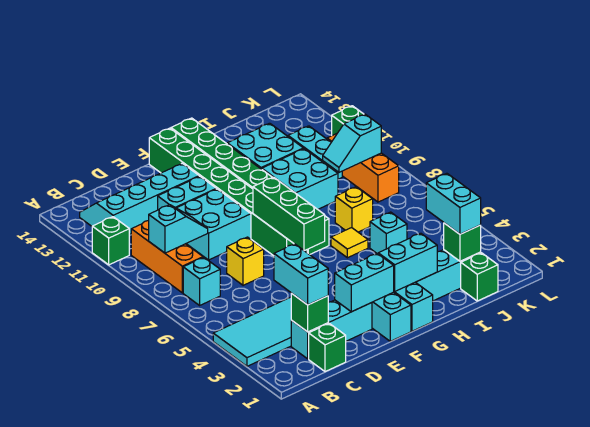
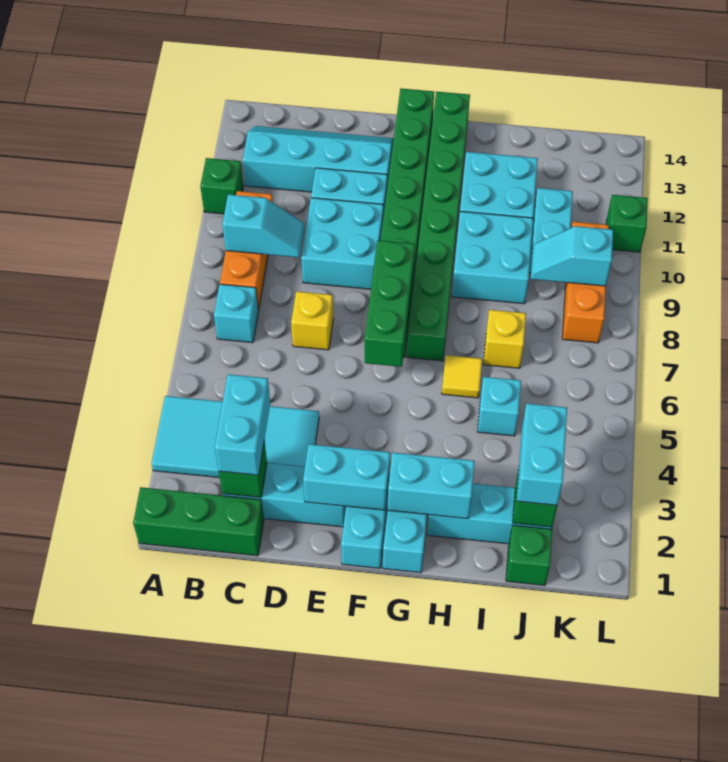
green 1x1 brick [309,323,346,372] -> green 1x3 brick [133,487,264,556]

